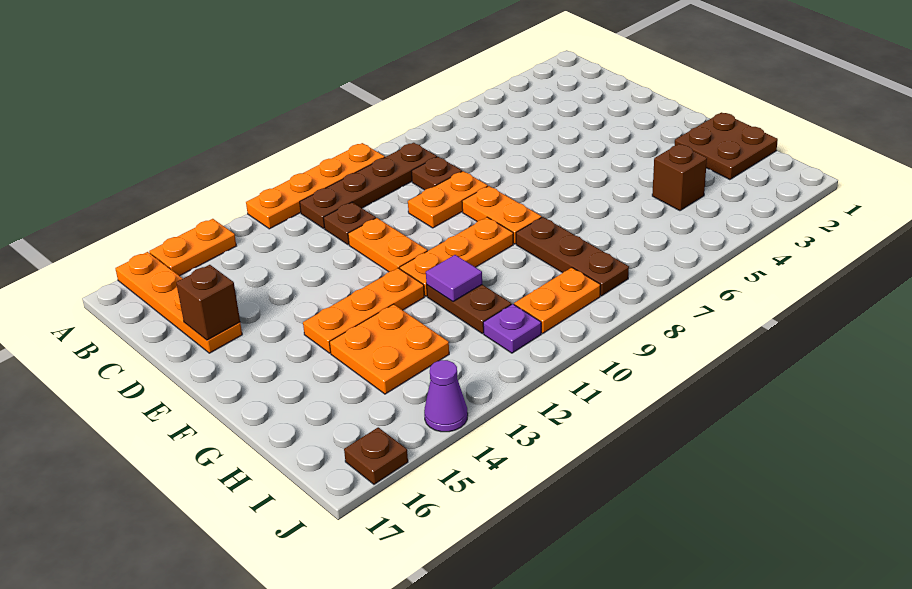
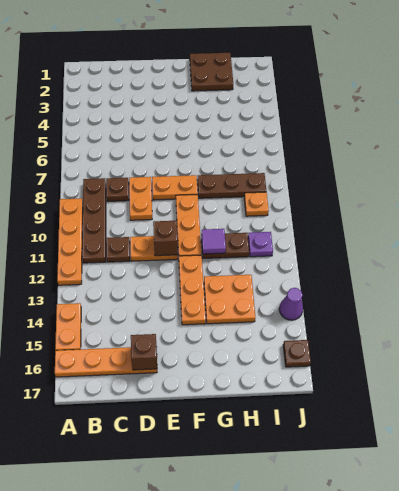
brown 1x1 brick [652,144,707,211] -> brown 1x1 brick moved to [153,221,178,256]
orange 1x2 plate [514,268,600,333] -> orange 1x1 plate [244,192,269,216]

